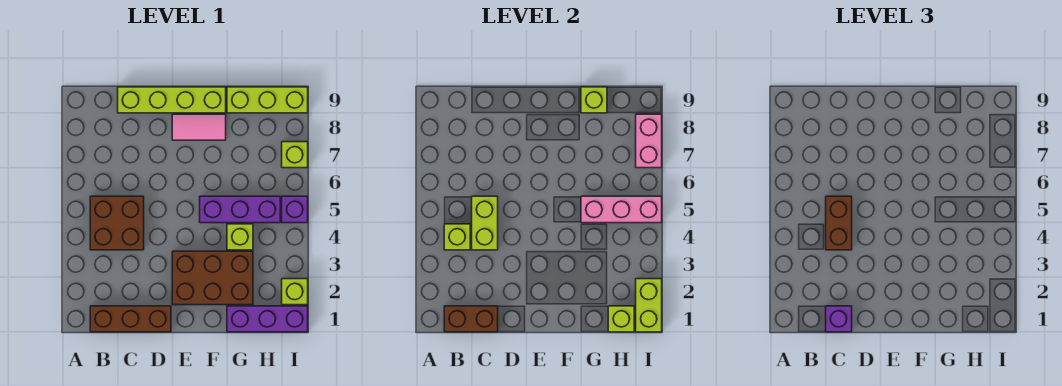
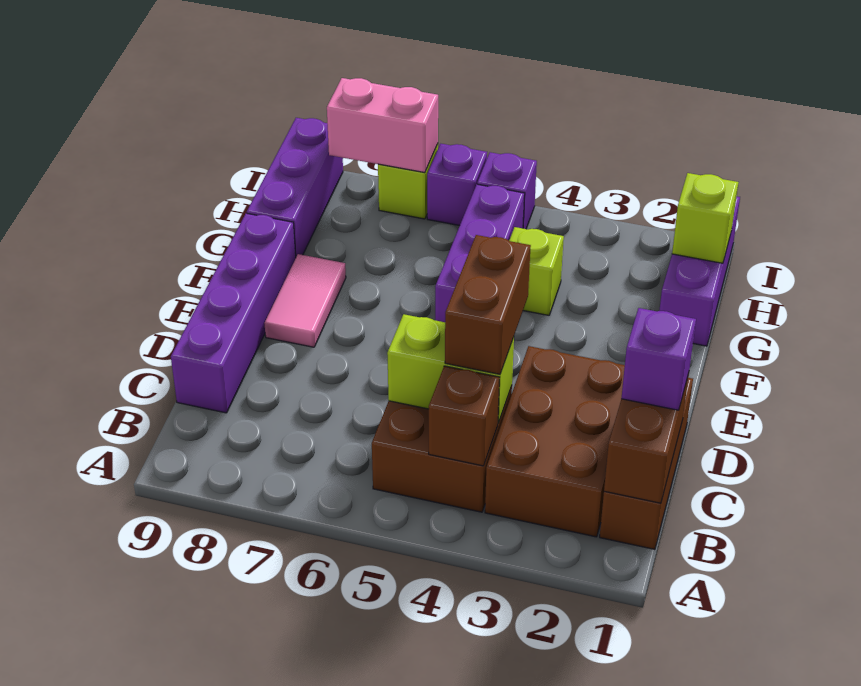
lime 1x1 brick [444,224,470,250] -> brown 1x1 brick [429,366,499,466]
brown 1x2 brick [826,196,852,250] -> brown 1x2 brick turned to [445,235,531,374]
lime 1x4 brick [118,87,226,113] -> purple 1x4 brick [171,213,296,413]
brown 2x3 brick [172,251,253,305] -> brown 2x3 brick moved to [485,346,625,537]
pink 1x3 brick [581,196,662,223] -> none
lime 1x3 brick [227,87,308,113] -> purple 1x3 brick [247,118,343,257]
lime 1x1 brick [581,87,607,113] -> none
lime 1x2 brick [636,279,662,332] -> none
lime 1x1 brick [282,279,308,305] -> none
none -> purple 1x1 brick [427,144,487,226]

